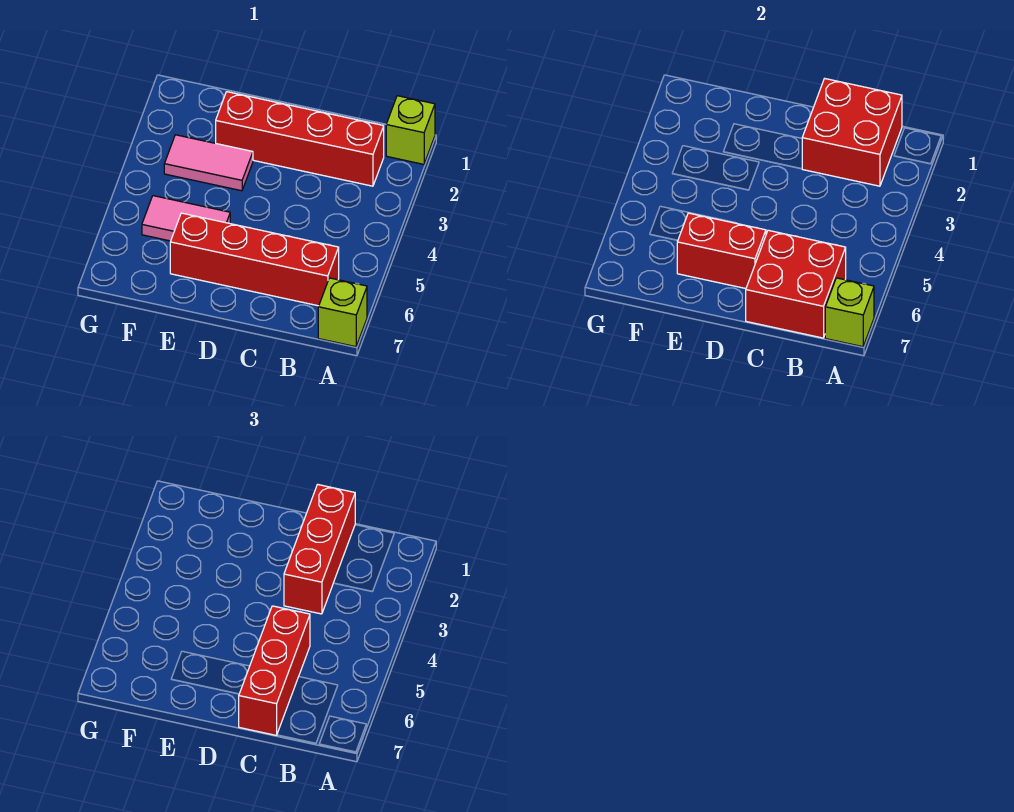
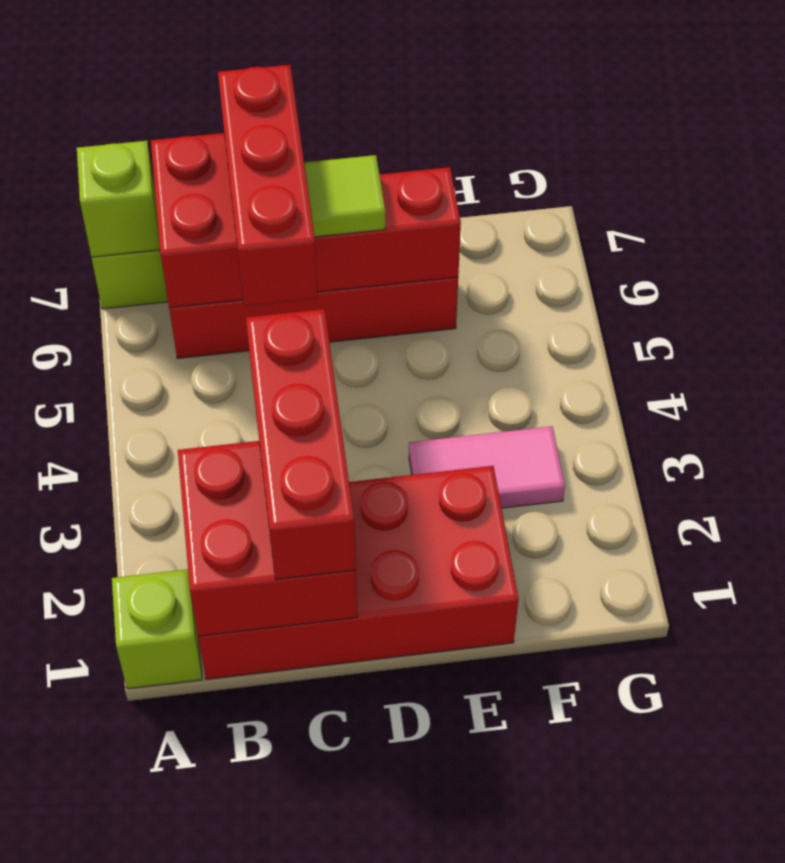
red 1x4 brick [216,92,384,186] -> red 2x4 brick [198,466,518,679]
none -> lime 1x1 tile [304,155,385,237]
pink 1x2 tile [142,196,230,241] -> none

